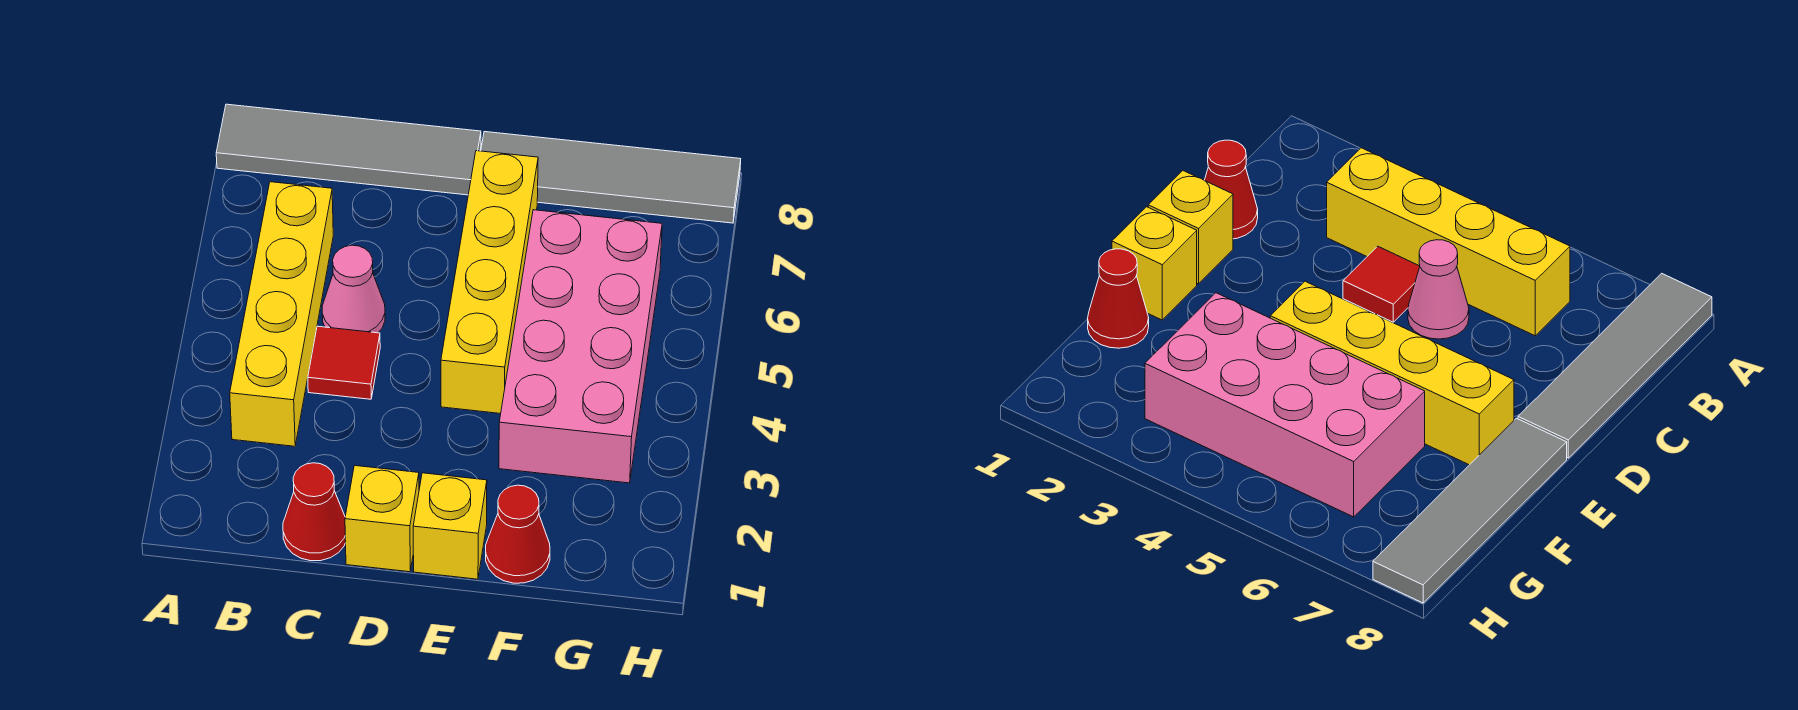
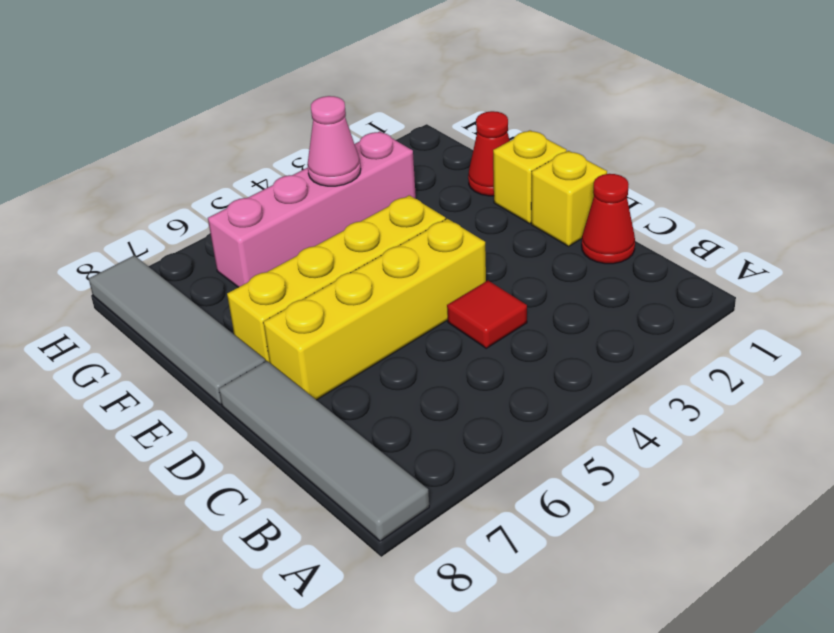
yellow 1x4 brick [230,182,333,446] -> yellow 1x4 brick moved to [263,219,486,400]
pink 1x1 cone [322,245,385,333] -> pink 1x1 cone moved to [307,96,361,186]
pink 2x4 brick [499,210,662,483] -> pink 1x4 brick [208,131,416,287]

